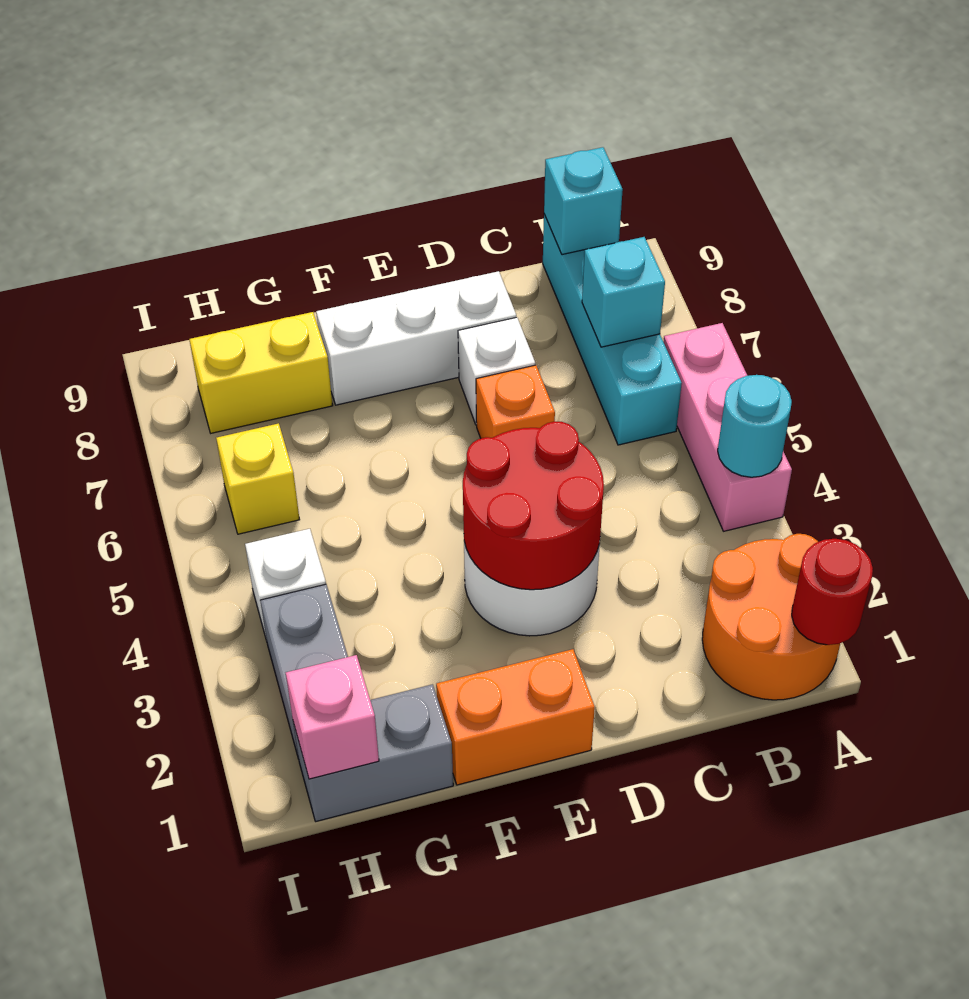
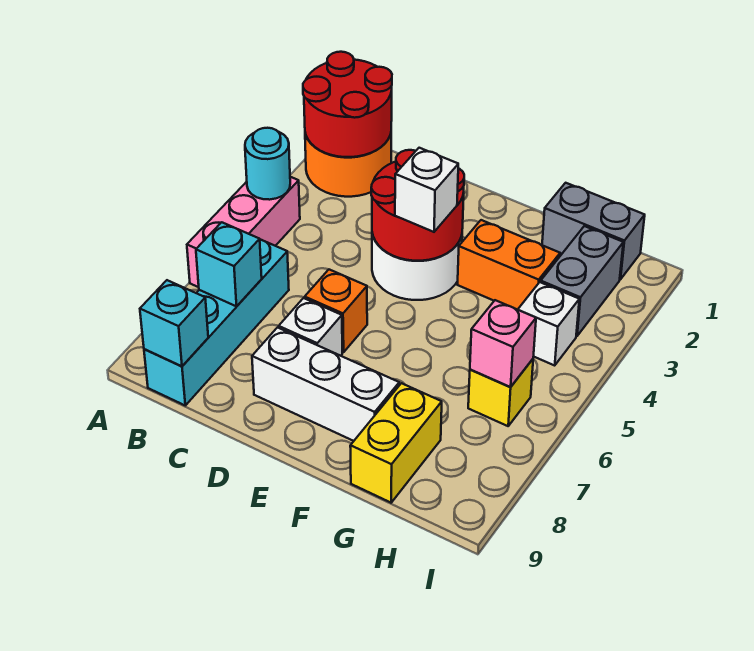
red 1x1 round brick [792,539,873,645] -> red 2x2 round brick [303,52,392,157]
orange 1x2 brick [436,649,595,785] -> orange 1x2 brick moved to [458,220,560,310]
none -> white 1x1 brick [395,148,458,232]
yellow 1x2 brick [189,312,333,433] -> yellow 1x2 brick turned to [350,383,442,503]
pink 1x1 brick [286,655,379,779] -> pink 1x1 brick moved to [470,300,536,387]

